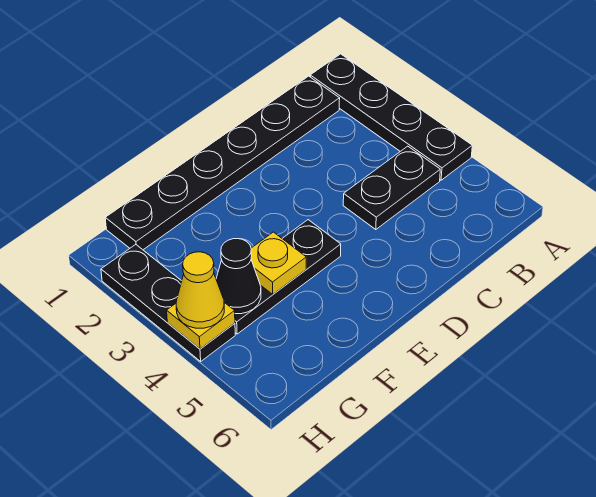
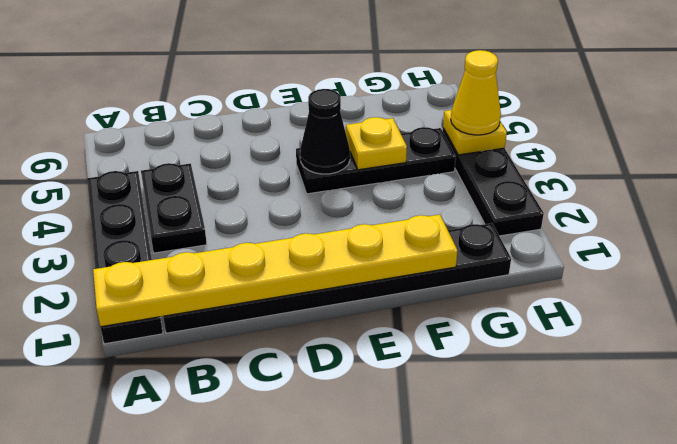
none -> yellow 1x6 plate [93,215,458,327]
black 1x2 plate [343,146,440,230] -> black 1x2 plate turned to [141,163,207,253]
black 1x1 cone [216,239,261,314] -> black 1x1 cone moved to [300,89,350,174]

